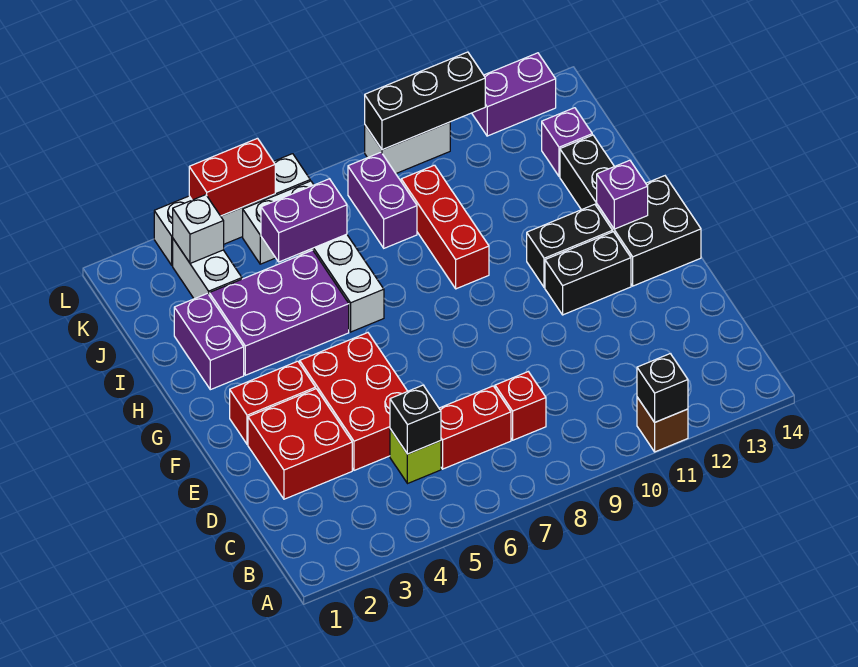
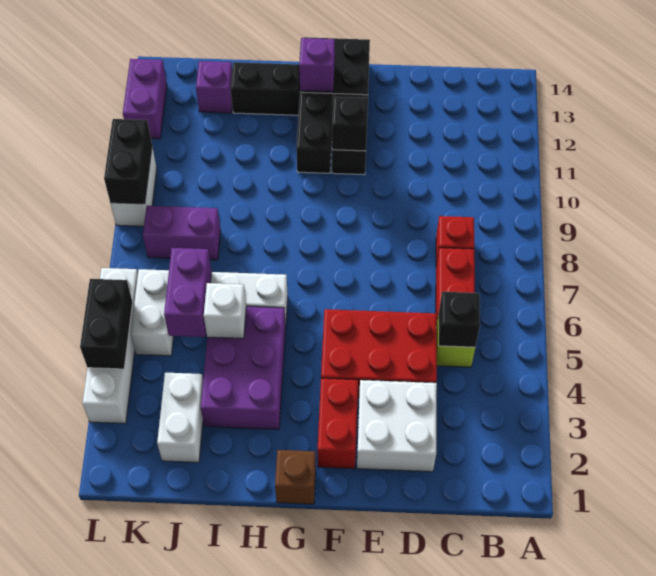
brown 1x1 brick [637,397,688,452] -> brown 1x1 brick moved to [275,450,316,504]
black 1x1 brick [637,354,688,422] -> black 1x1 brick moved to [332,97,368,151]
red 2x2 brick [248,389,352,499] -> white 2x2 brick [357,380,437,472]
purple 1x2 brick [174,293,244,390] -> none
red 1x3 brick [401,165,489,289] -> none
white 1x2 brick [173,239,242,299] -> white 1x2 brick turned to [157,373,203,462]
white 1x1 brick [173,195,224,263] -> white 1x1 brick moved to [204,283,246,339]
red 1x2 brick [189,138,275,216] -> black 1x2 brick [80,279,133,369]
black 1x3 brick [365,52,485,150] -> black 1x2 brick [104,119,152,204]

